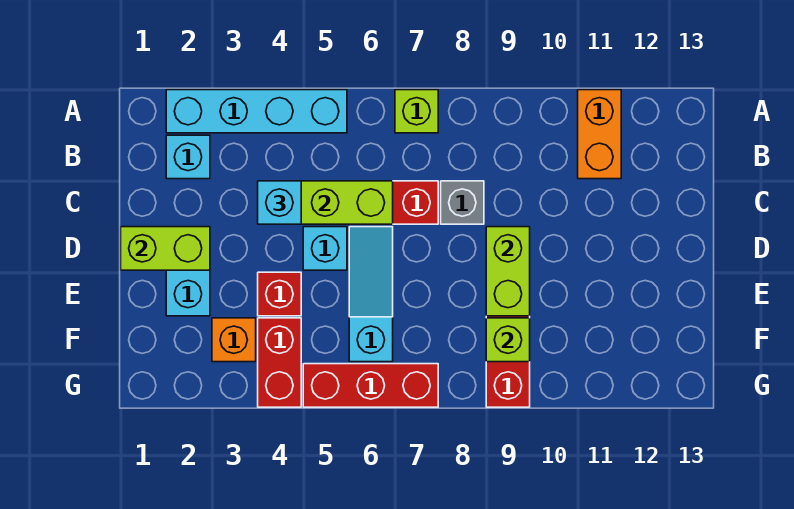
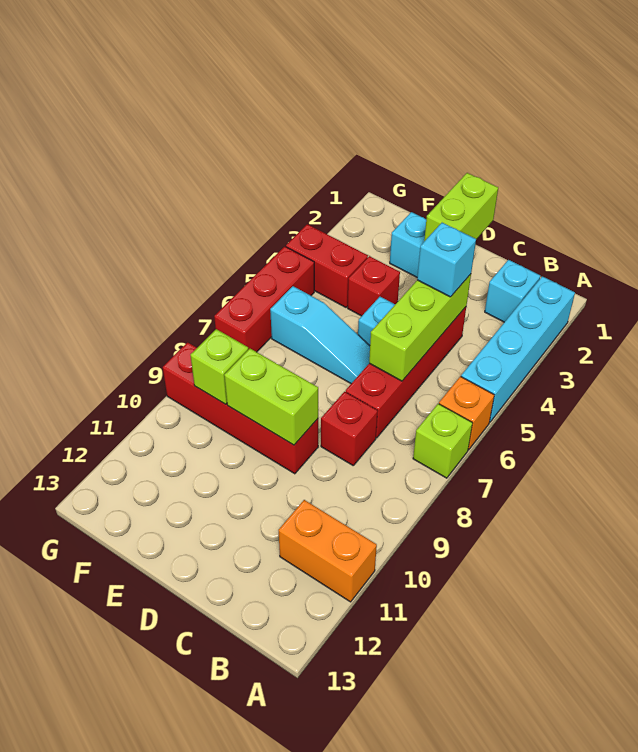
grey 1x1 brick [441,181,484,224] -> red 1x1 brick [321,392,378,465]
orange 1x1 brick [212,318,256,362] -> orange 1x1 brick moved to [439,376,494,450]

